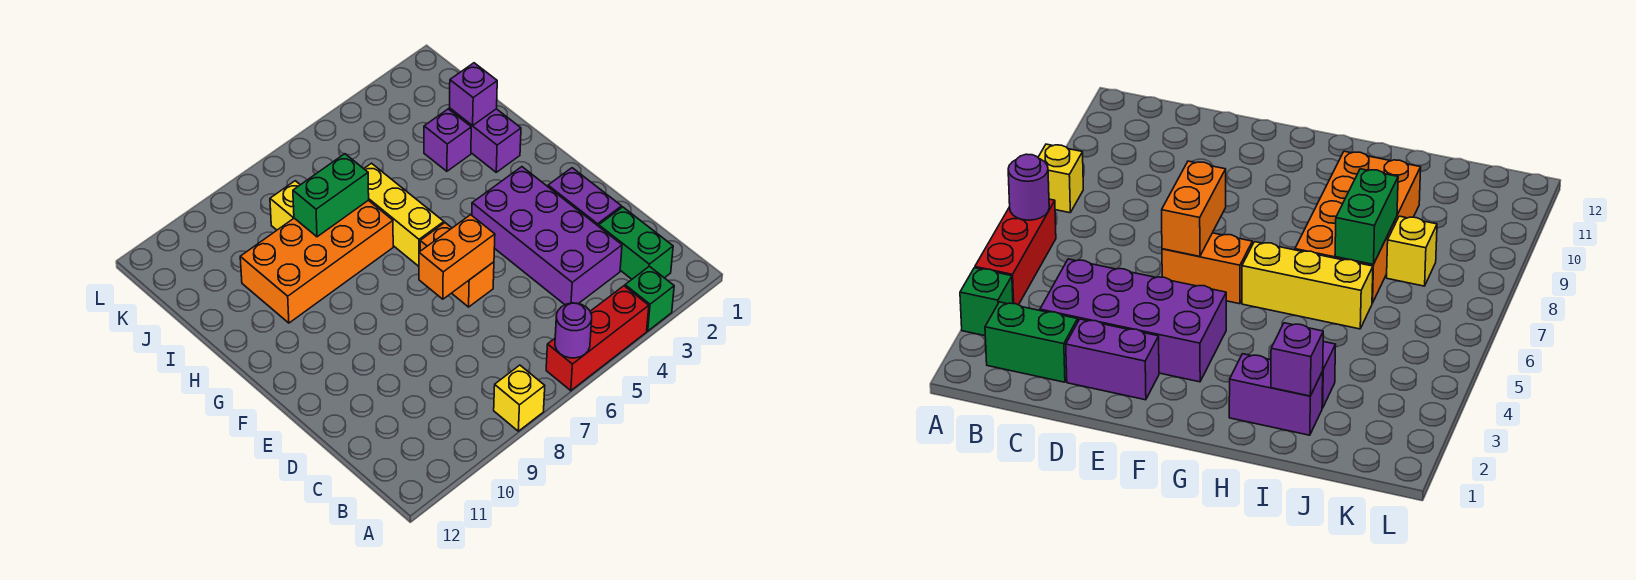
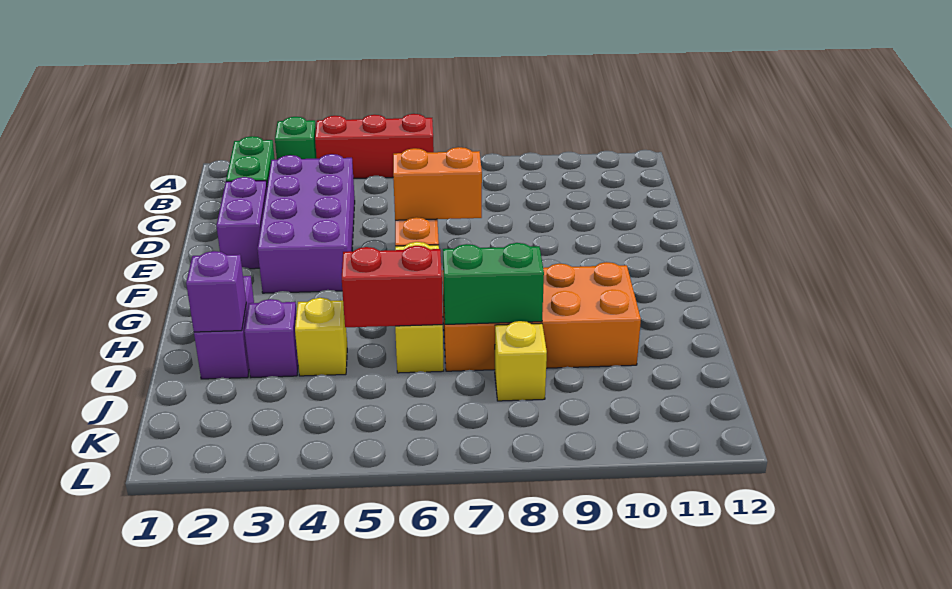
purple 1x1 round brick [555,303,592,358] -> none
yellow 1x1 brick [494,365,545,431] -> yellow 1x1 brick moved to [295,298,347,376]
none -> red 1x2 brick [342,246,443,327]

